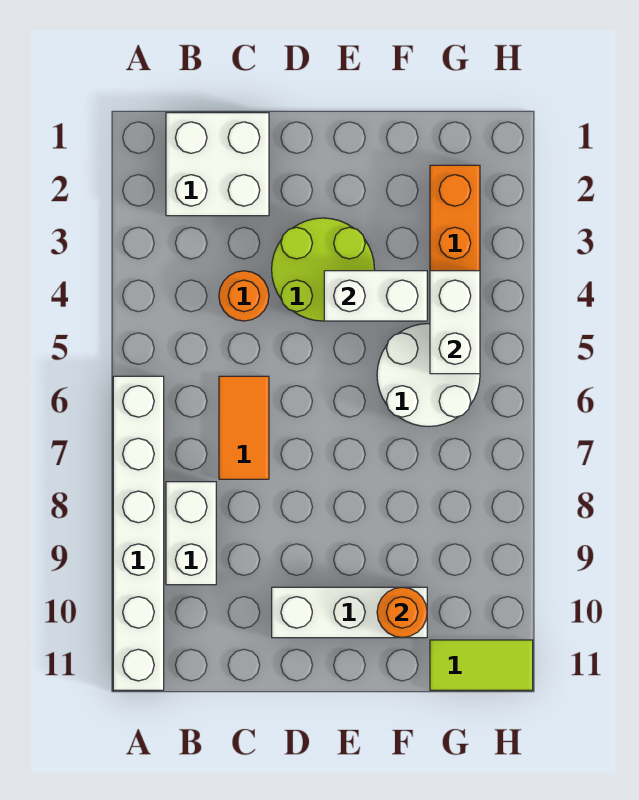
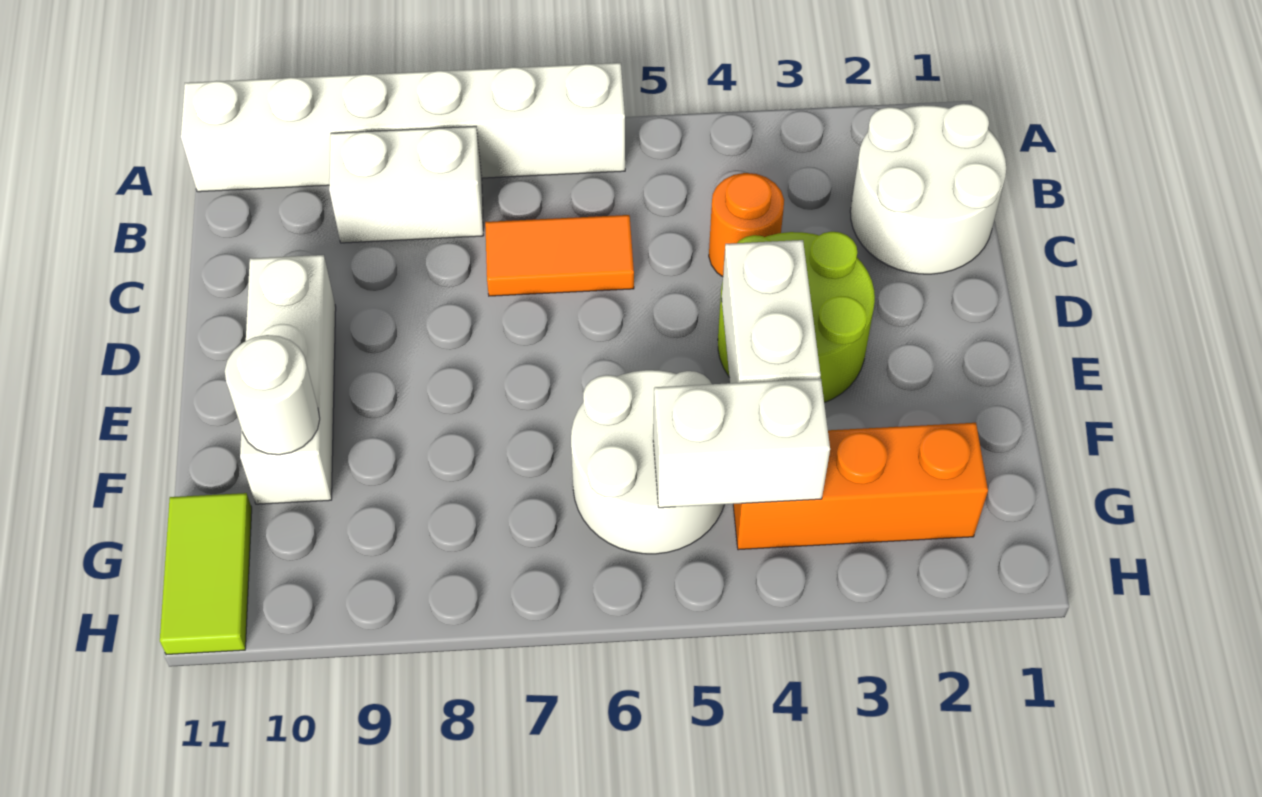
white 2x2 brick [166,113,269,216] -> white 2x2 round brick [850,104,1006,274]
orange 1x1 round brick [377,587,427,638] -> white 1x1 round brick [225,335,320,455]

